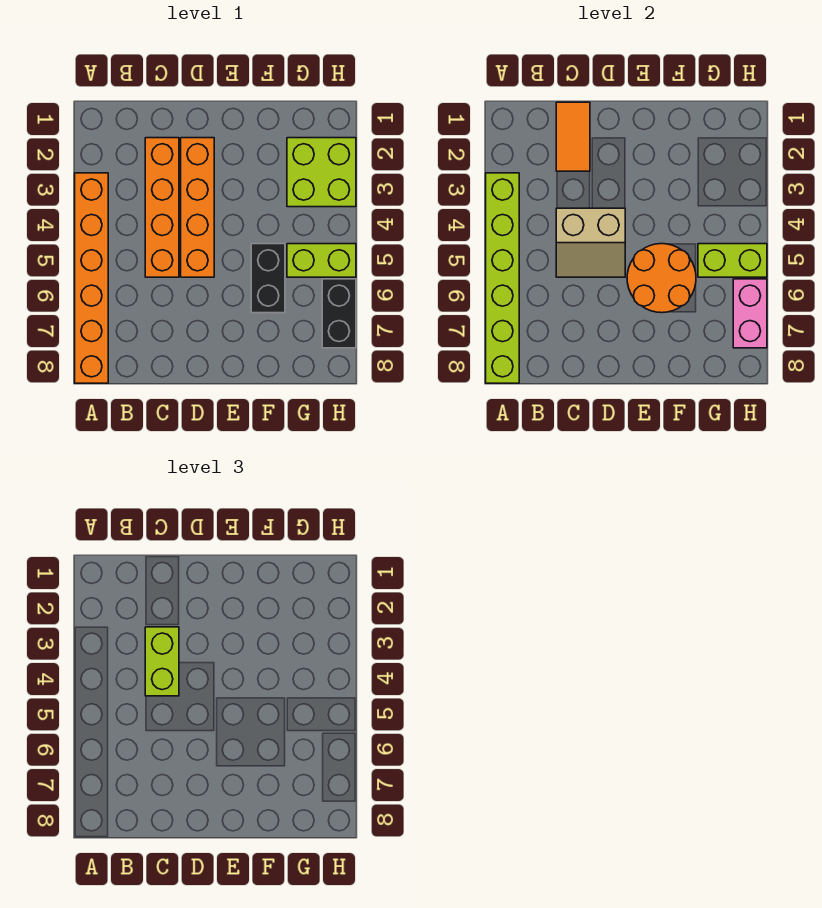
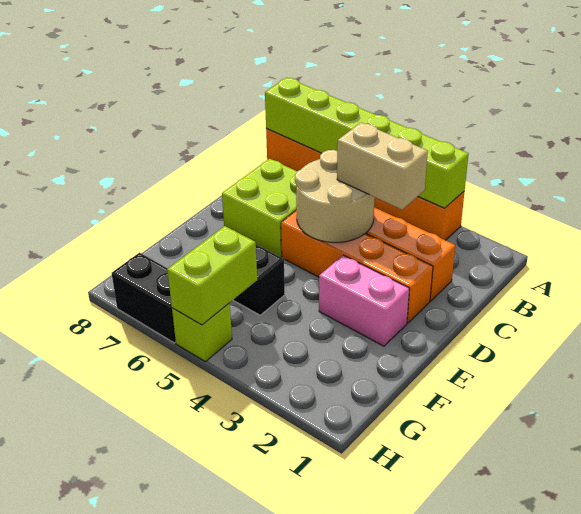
orange 1x2 tile [556,102,590,171] -> none
lime 1x2 brick [145,627,179,696] -> tan 1x2 brick [337,123,428,209]
tan 2x2 slope [556,208,625,277] -> tan 2x2 round brick [295,150,375,242]
orange 2x2 round brick [627,244,696,313] -> none
lime 2x2 brick [287,138,356,207] -> lime 2x2 brick moved to [222,159,297,257]
lime 1x2 brick [287,244,356,277] -> lime 1x1 brick [172,303,232,362]
pink 1x2 brick [733,279,767,348] -> pink 1x2 brick moved to [319,255,409,346]

